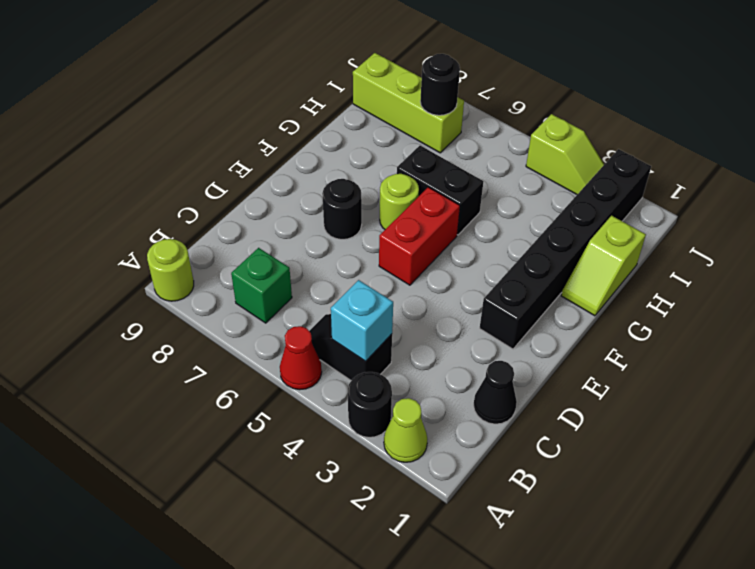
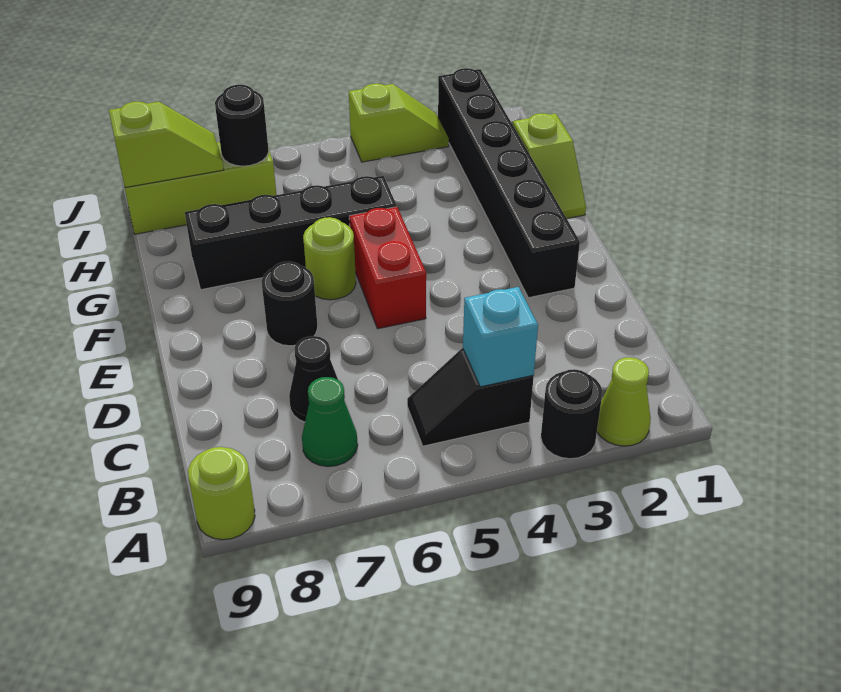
red 1x1 cone [280,326,322,390] -> none
green 1x1 brick [231,248,292,323] -> green 1x1 cone [302,377,358,467]
black 1x1 cone [473,361,517,424] -> black 1x1 cone moved to [289,336,338,422]
black 1x2 brick [397,146,483,235] -> black 1x4 brick [185,176,397,290]
none -> lime 1x2 slope [109,101,224,188]

